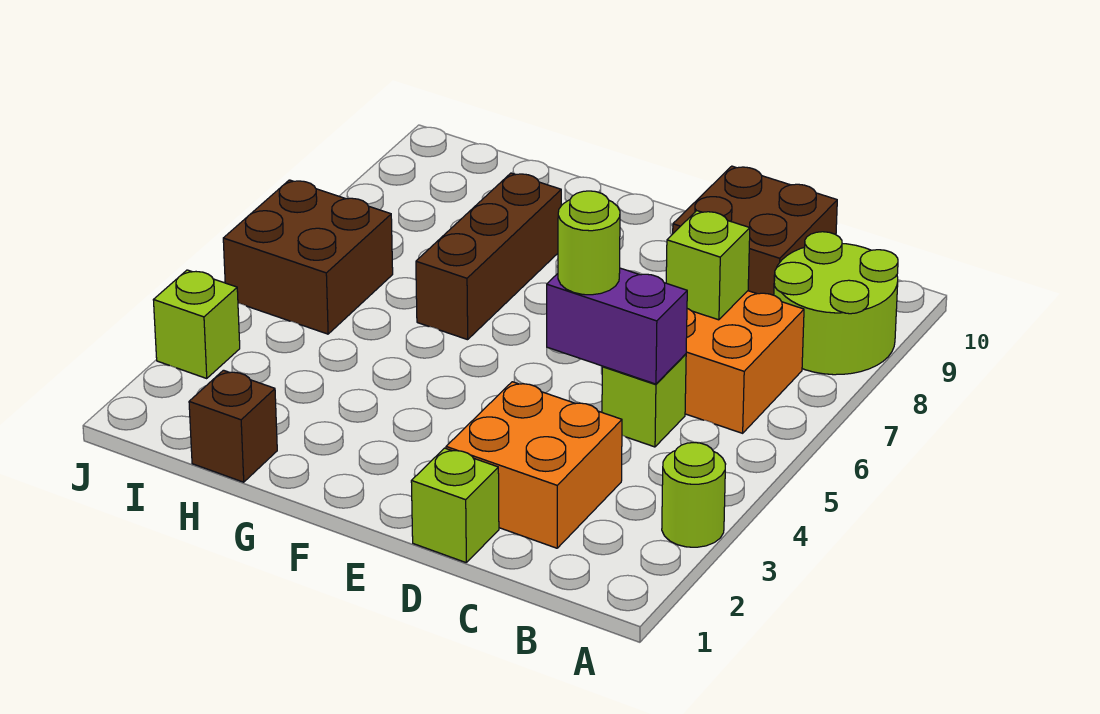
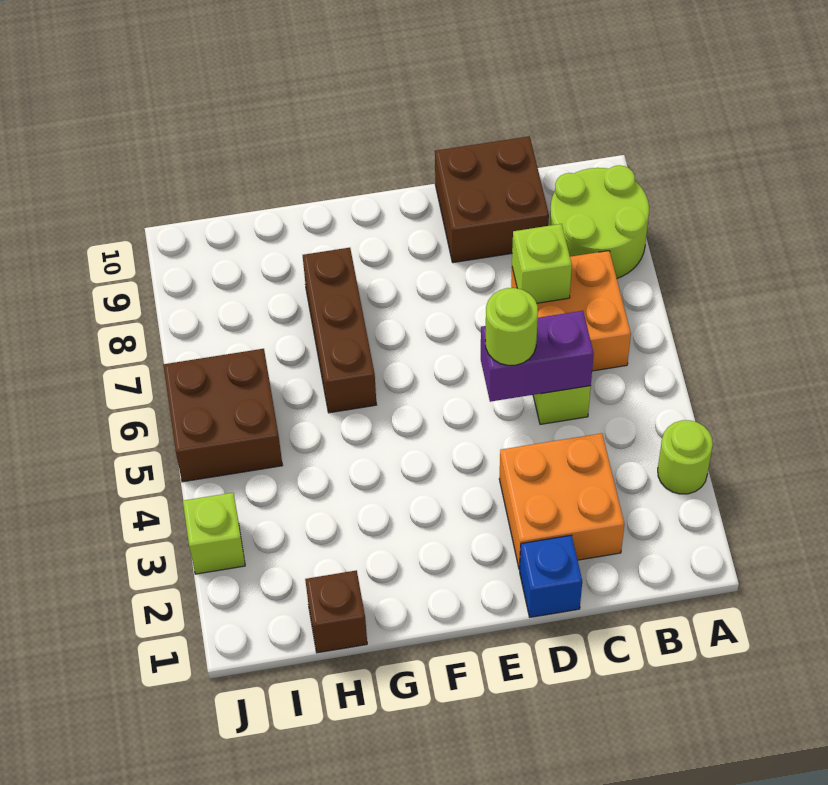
lime 1x1 brick [411,448,499,562] -> blue 1x1 brick [520,535,582,617]

